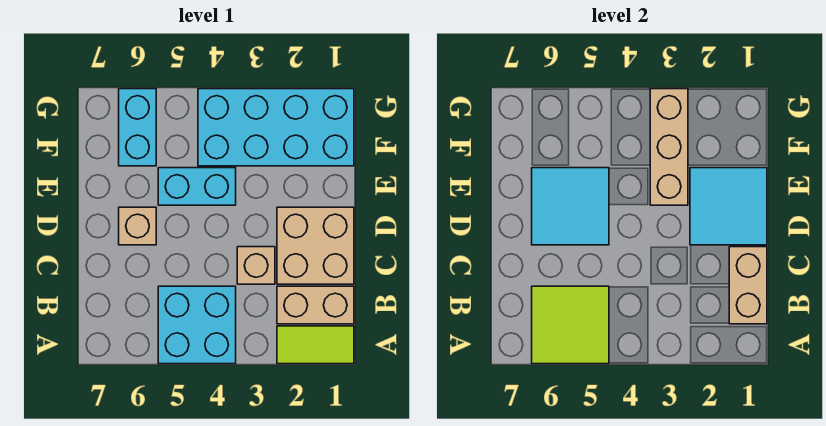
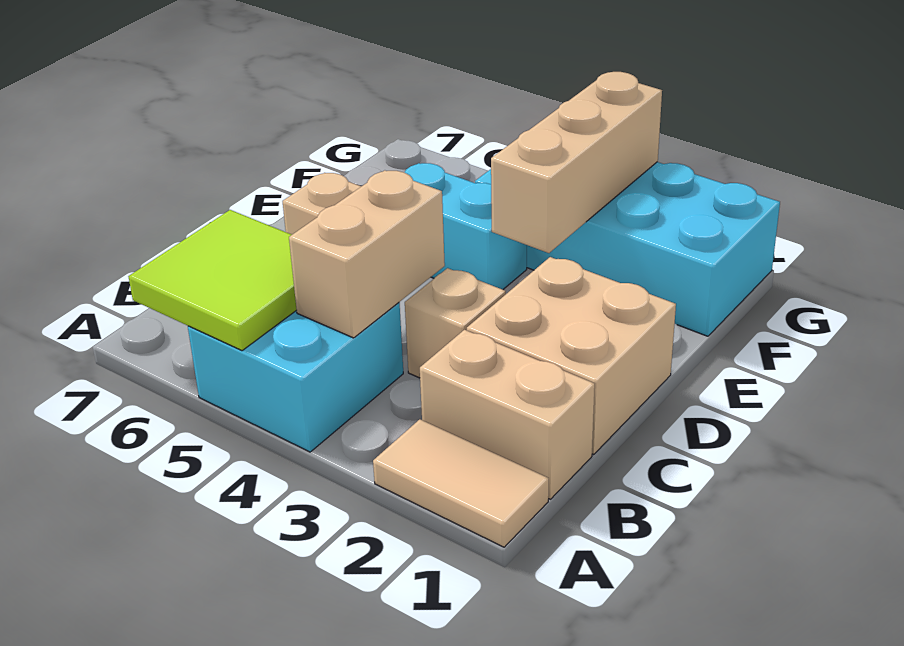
lime 1x2 tile [277,326,354,364] -> tan 1x2 tile [373,419,549,547]
tan 1x2 brick [729,247,767,324] -> tan 1x2 brick moved to [289,170,445,338]
cyan 2x2 tile [690,168,767,245] -> none
cyan 2x2 tile [532,168,609,245] -> none
cyan 1x2 brick [119,89,156,166] -> none

